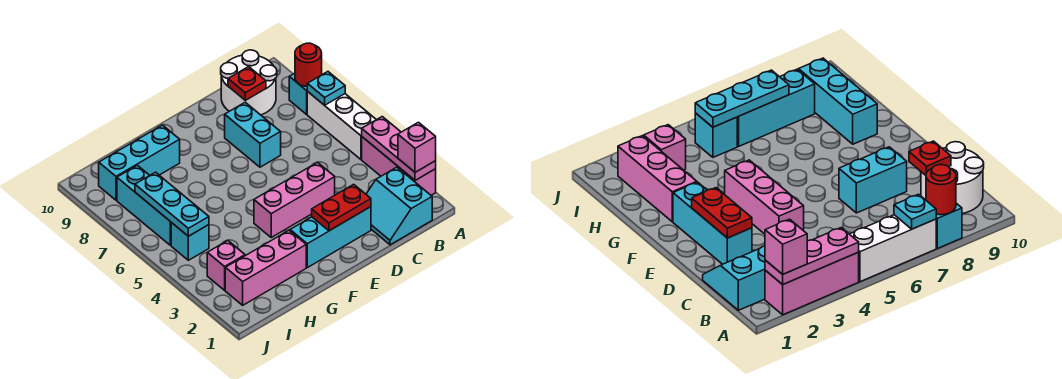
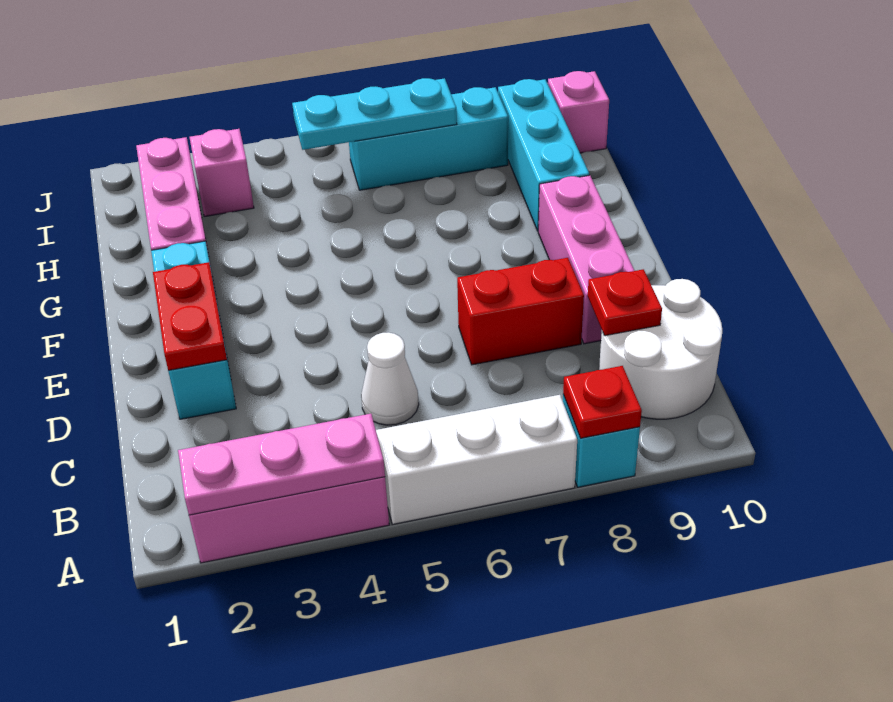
pink 1x1 brick [398,122,436,172] -> pink 1x1 brick moved to [548,71,609,153]
cyan 1x1 plate [307,72,345,105] -> none
red 1x1 round brick [295,43,322,86] -> red 1x1 plate [563,366,642,438]
cyan 2x2 slope [366,167,432,245] -> none
none -> white 1x1 cone [361,333,419,425]
pink 1x3 brick [254,162,335,237] -> pink 1x3 brick moved to [538,175,635,344]
cyan 1x2 brick [225,102,281,167] -> red 1x2 brick [457,258,584,365]
cyan 1x1 brick [171,223,209,260] -> none

